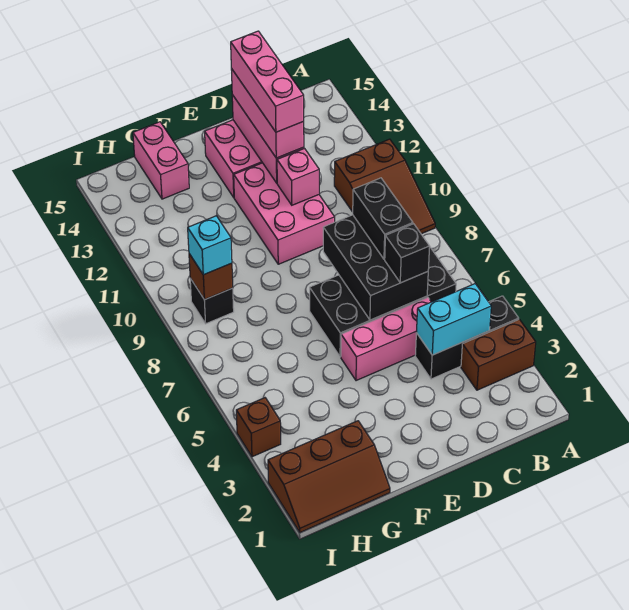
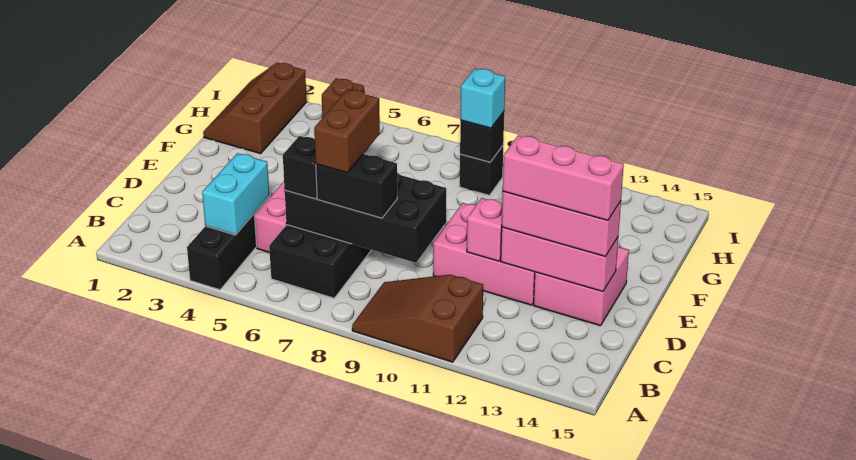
brown 1x2 brick [461,319,536,390] -> brown 1x2 brick moved to [314,89,380,173]
black 2x3 brick [323,215,428,320] -> black 2x4 brick [285,173,446,263]
pink 1x2 brick [133,122,189,199] -> none
brown 1x1 brick [189,254,233,300] -> black 1x1 brick [460,112,504,162]

